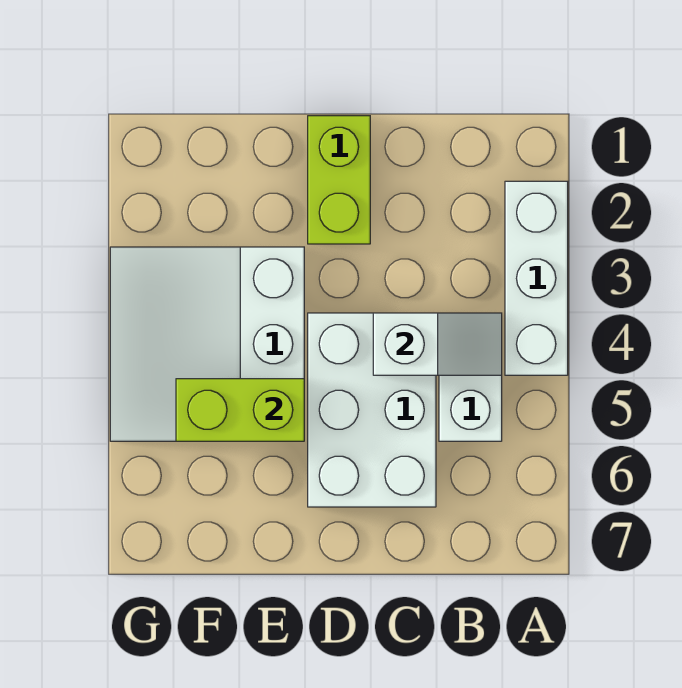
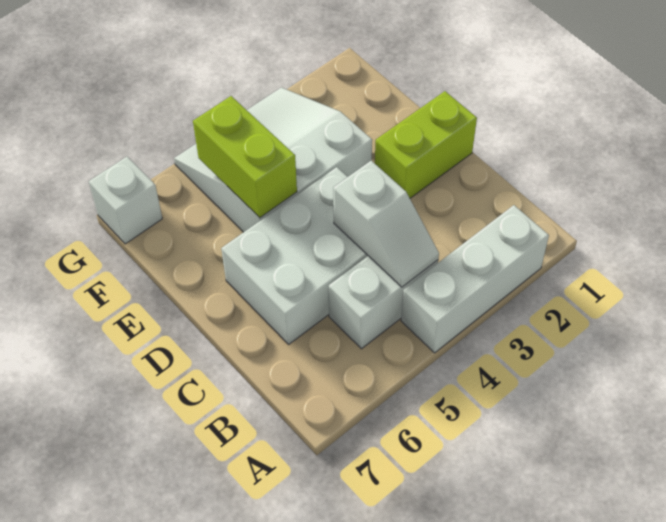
none -> white 1x1 brick [89,157,162,244]

